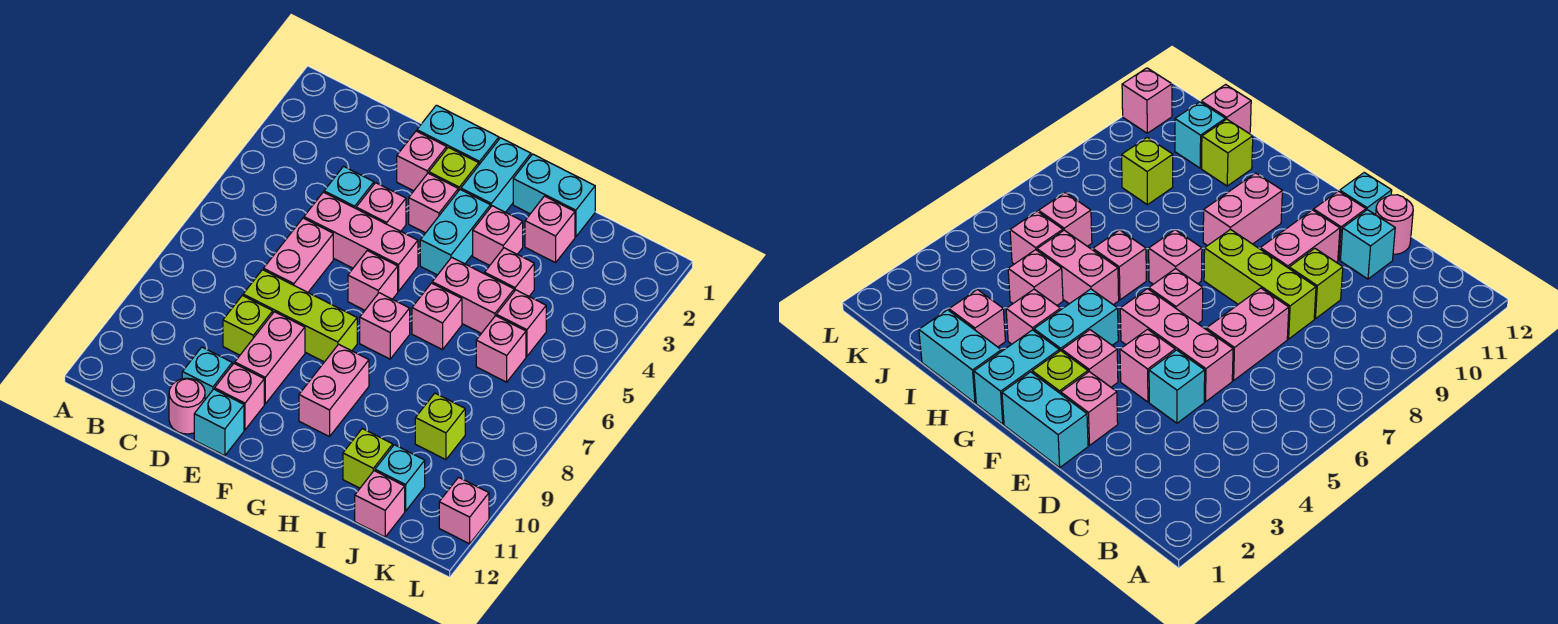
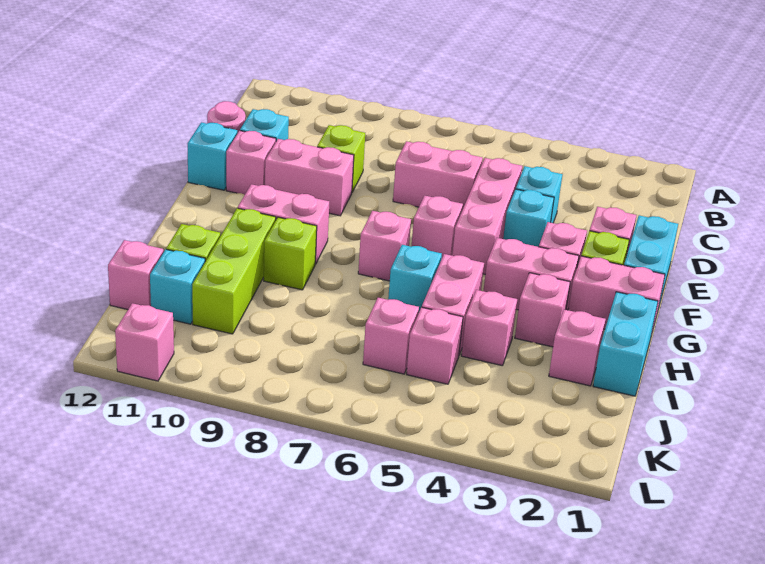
lime 1x3 brick [243,270,357,362] -> lime 1x3 brick moved to [192,208,276,334]
pink 1x1 brick [356,183,406,231] -> cyan 1x1 brick [503,189,554,247]
cyan 1x2 brick [461,138,531,212] -> pink 1x2 brick [568,256,665,335]
cyan 1x2 brick [420,190,491,275] -> pink 1x2 brick [484,238,579,310]
pink 1x1 brick [412,283,462,350] -> cyan 1x1 brick [388,245,442,311]
lime 1x1 brick [415,393,465,460] -> lime 1x1 brick moved to [264,217,317,290]

